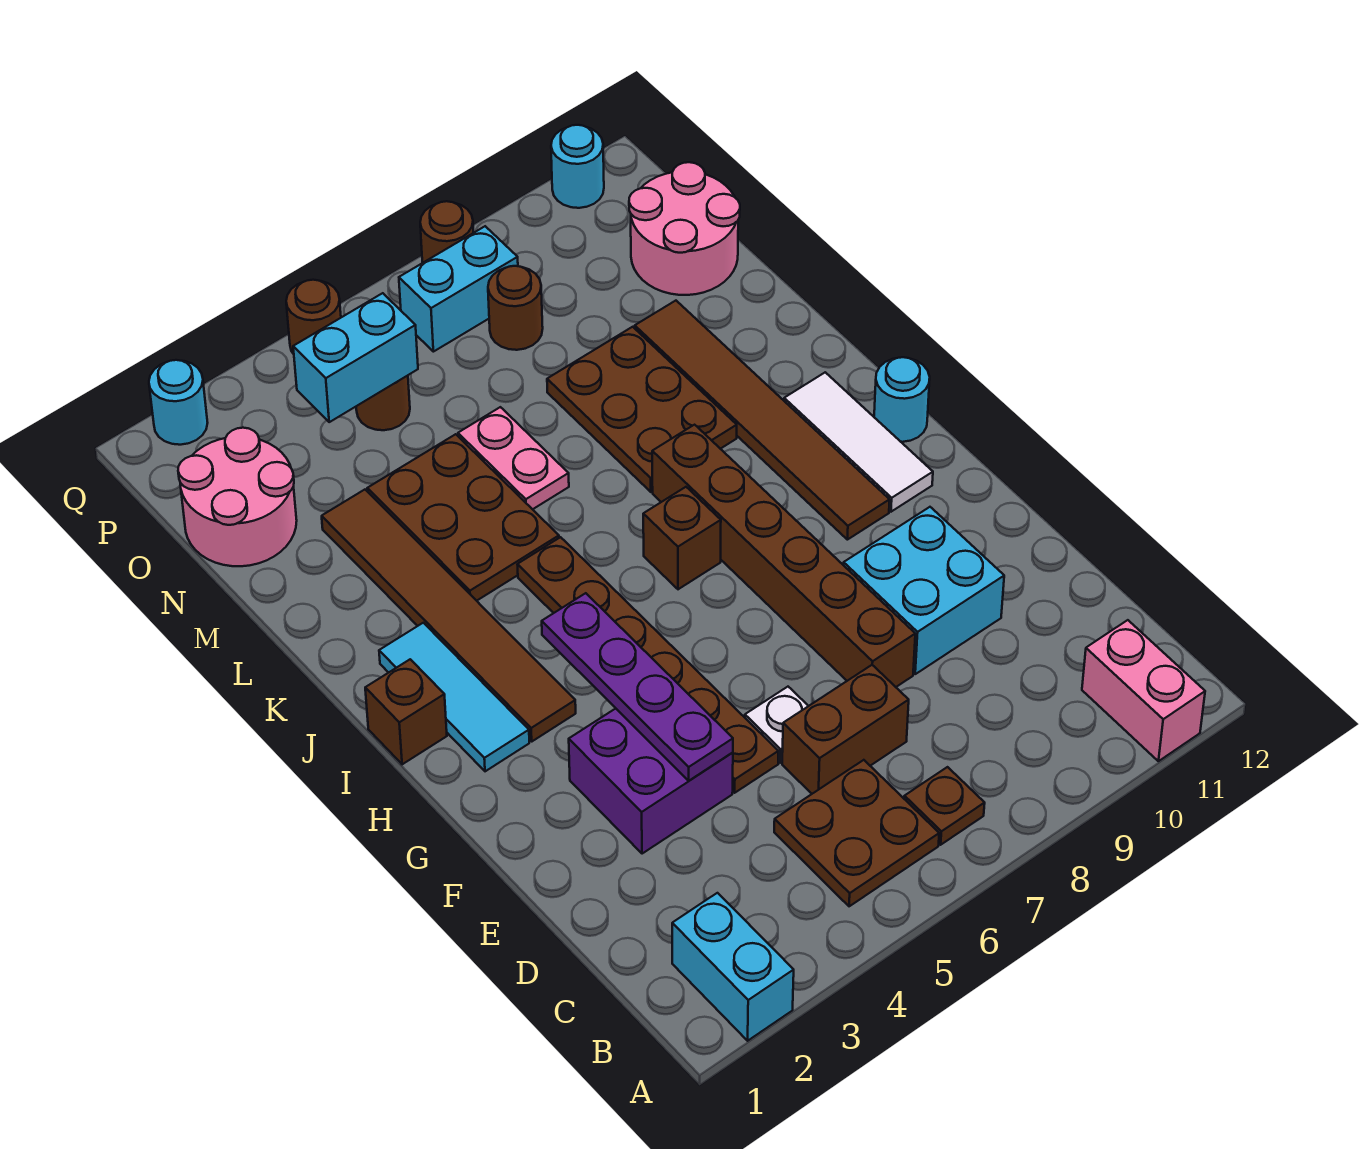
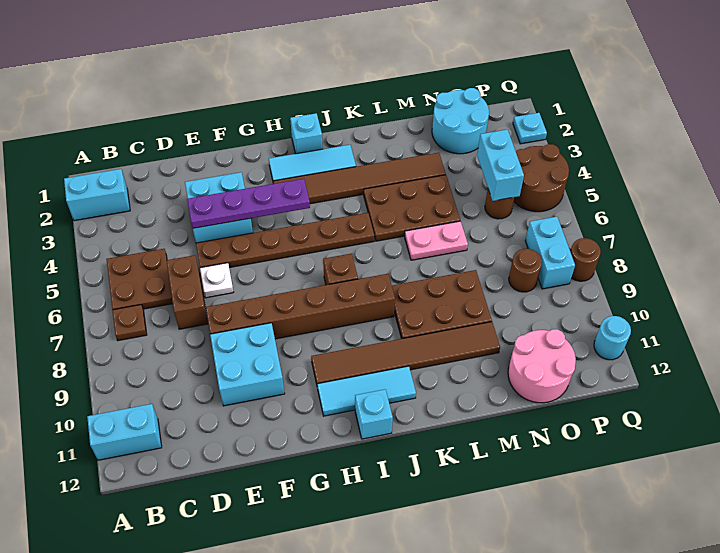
pink 1x2 brick [1082,620,1205,761] -> cyan 1x2 brick [87,404,162,460]
purple 2x2 brick [569,709,733,854] -> cyan 2x2 brick [185,172,253,243]
white 1x3 tile [784,372,933,512] -> cyan 1x3 tile [317,366,416,416]
brown 1x1 brick [365,659,447,764] -> cyan 1x1 brick [290,113,323,154]
cyan 1x1 round brick [874,357,930,442] -> cyan 1x1 brick [355,389,393,439]
pink 2x2 round brick [178,428,297,566] -> cyan 2x2 round brick [432,88,489,154]
cyan 1x1 round brick [149,360,208,445] -> cyan 1x1 plate [513,113,547,144]
brown 1x1 round brick [286,280,341,354] -> brown 2x2 round brick [514,144,569,212]

